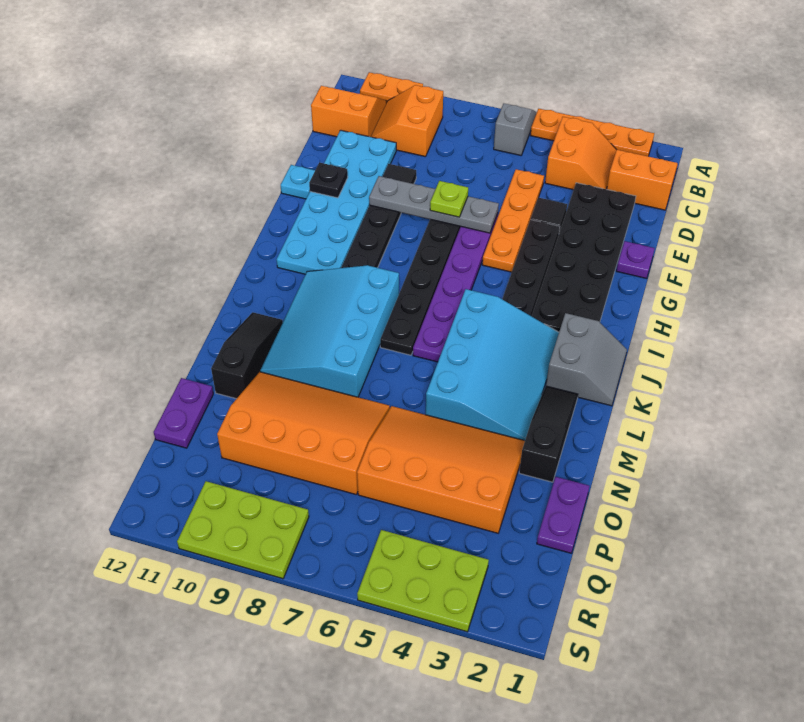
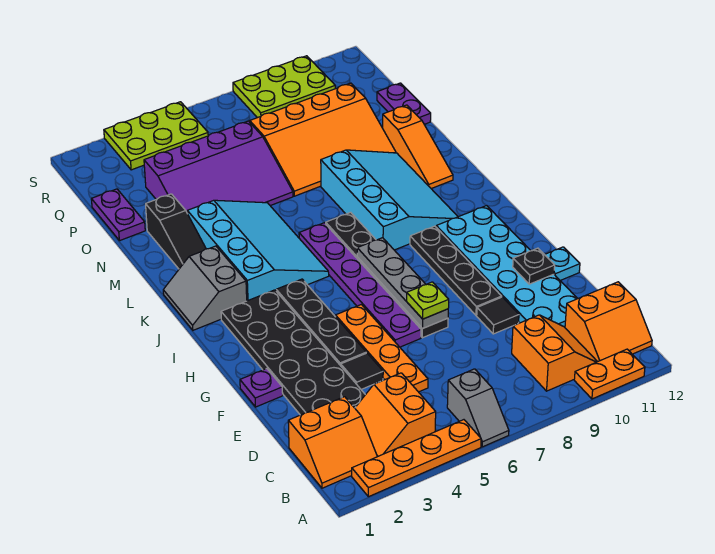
grey 1x4 plate [369,176,499,233] -> grey 1x4 plate turned to [357,238,448,329]
cyan 3x4 slope [426,289,559,441] -> cyan 3x4 slope turned to [187,200,329,301]
black 1x3 slope [211,312,283,399] -> orange 1x3 slope [383,105,453,189]
orange 3x4 slope [357,406,525,533] -> purple 3x4 slope [144,121,293,214]

